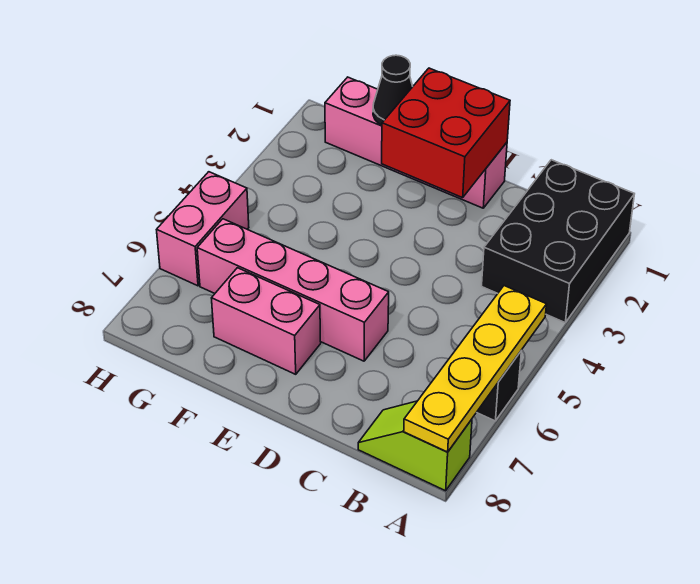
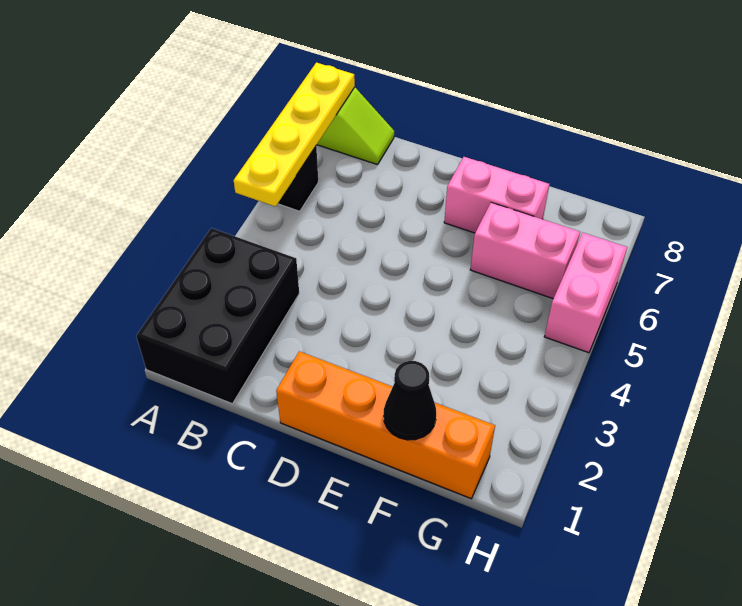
pink 1x4 brick [325,77,507,208] -> orange 1x4 brick [276,351,495,499]
red 2x2 brick [382,68,510,198] -> none
pink 1x4 brick [197,219,389,361] -> pink 1x2 brick [470,203,580,299]

